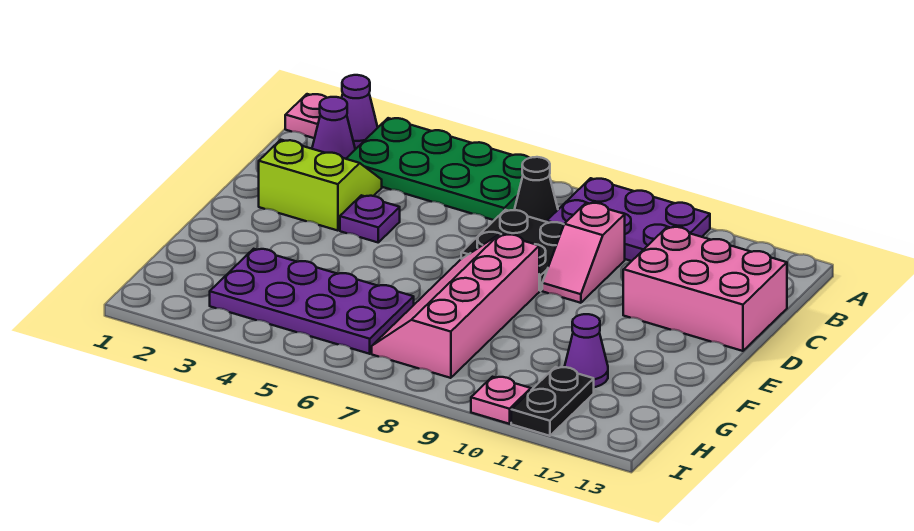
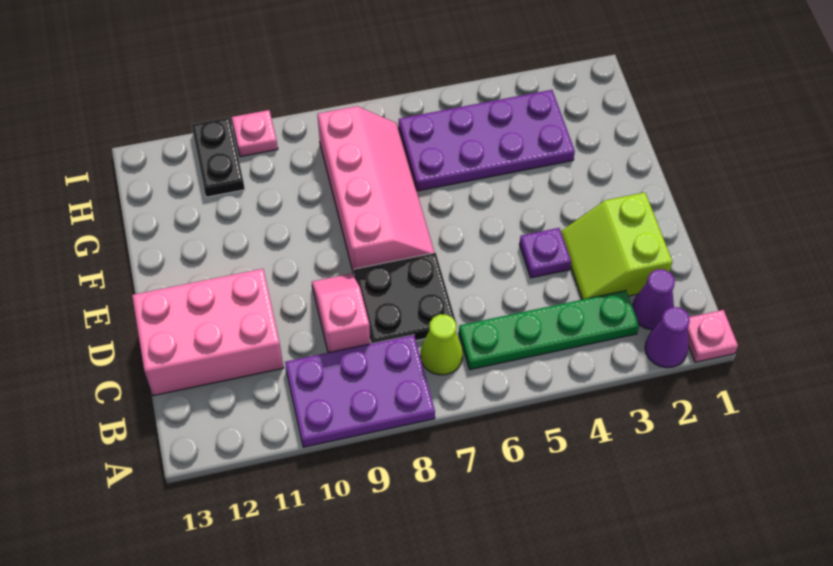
green 2x4 plate [346,118,529,220] -> green 1x4 plate [459,291,639,370]
black 1x1 cone [515,157,558,222] -> lime 1x1 cone [421,314,463,375]
lime 2x2 slope [259,140,382,231] -> lime 2x2 slope turned to [561,192,672,300]
purple 1x1 cone [565,314,608,387] -> none

